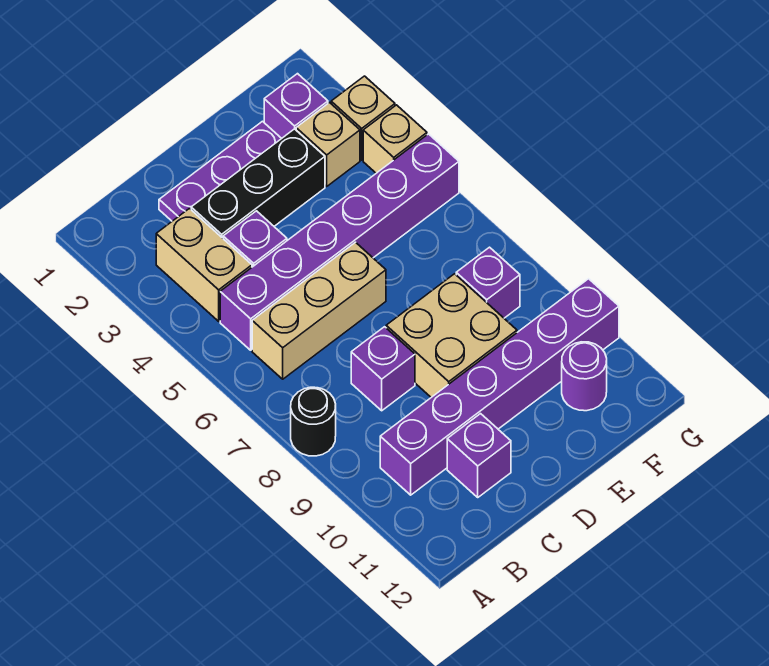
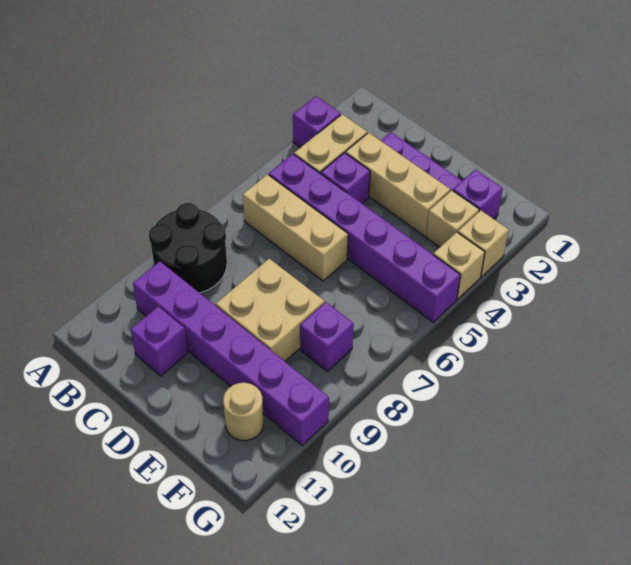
black 1x1 round brick [291,387,336,456] -> black 2x2 round brick [149,203,227,293]
black 1x3 brick [191,129,325,238] -> tan 1x3 brick [346,133,450,236]
purple 1x1 brick [351,327,415,411] -> purple 1x1 brick moved to [293,96,341,148]
purple 1x1 round brick [562,342,607,411] -> tan 1x1 round brick [223,383,263,440]

